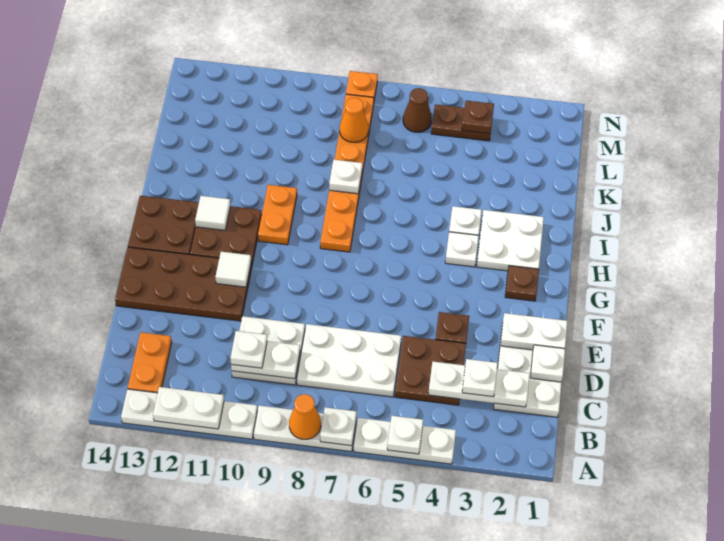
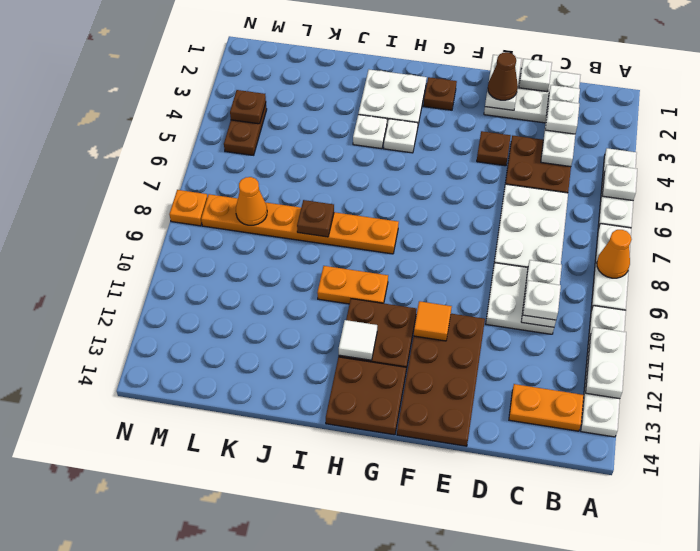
white 1x1 plate [320,407,356,446] -> none
white 1x1 tile [215,252,251,287] -> orange 1x1 tile [414,301,452,341]
white 1x1 plate [329,160,362,194] -> brown 1x1 plate [297,200,334,237]
brown 1x1 cone [403,88,432,132] -> brown 1x1 cone moved to [488,52,518,100]

